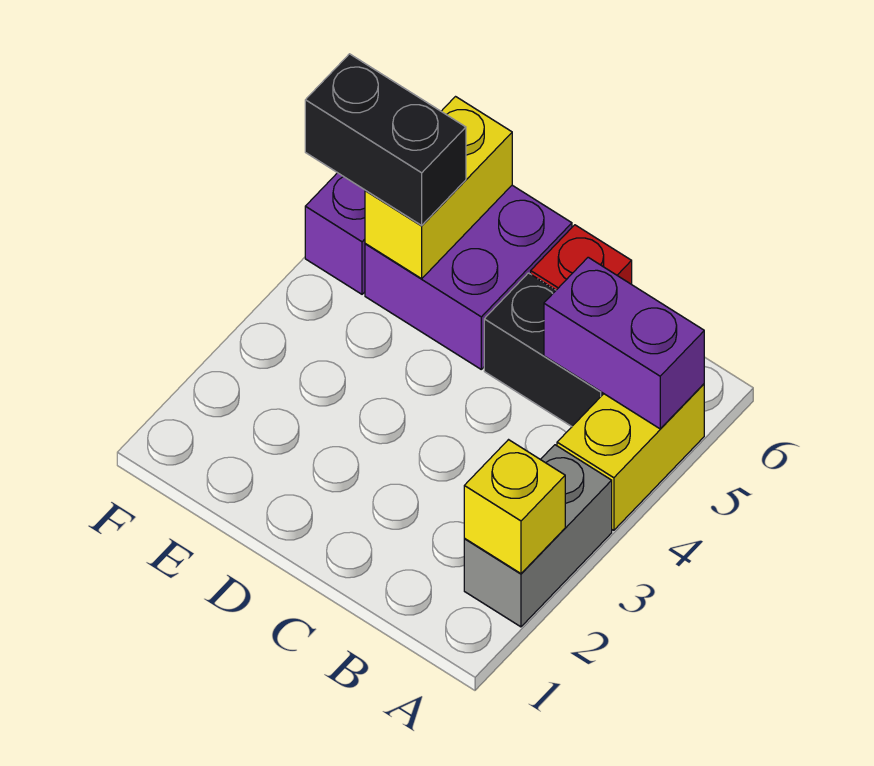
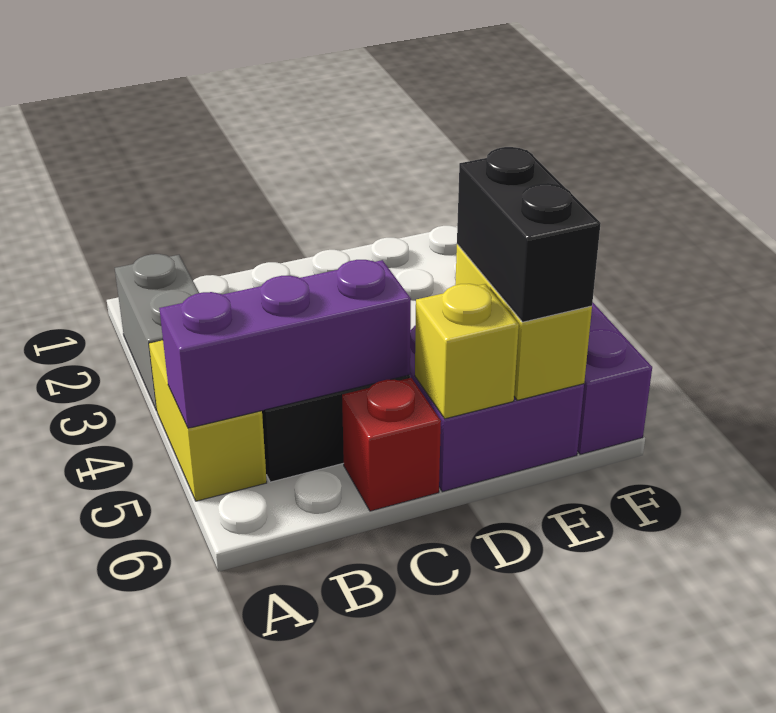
yellow 1x1 brick [464,440,565,574] -> yellow 1x1 brick moved to [415,284,519,419]
purple 1x2 brick [544,257,704,429] -> purple 1x3 brick [159,260,411,428]
black 1x2 brick [305,54,466,225] -> black 1x2 brick turned to [457,147,601,322]

